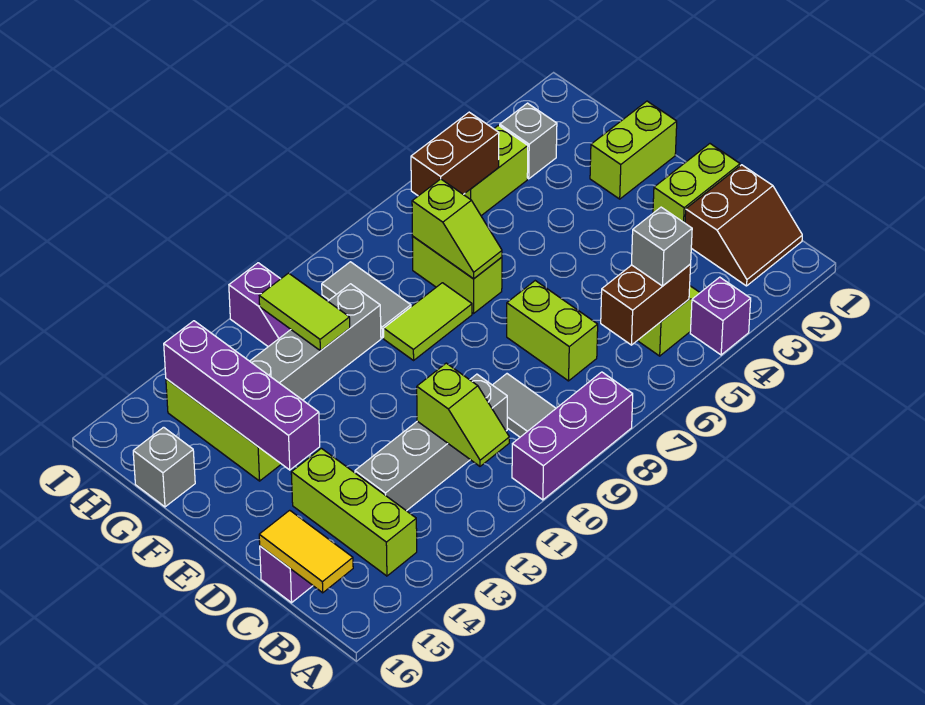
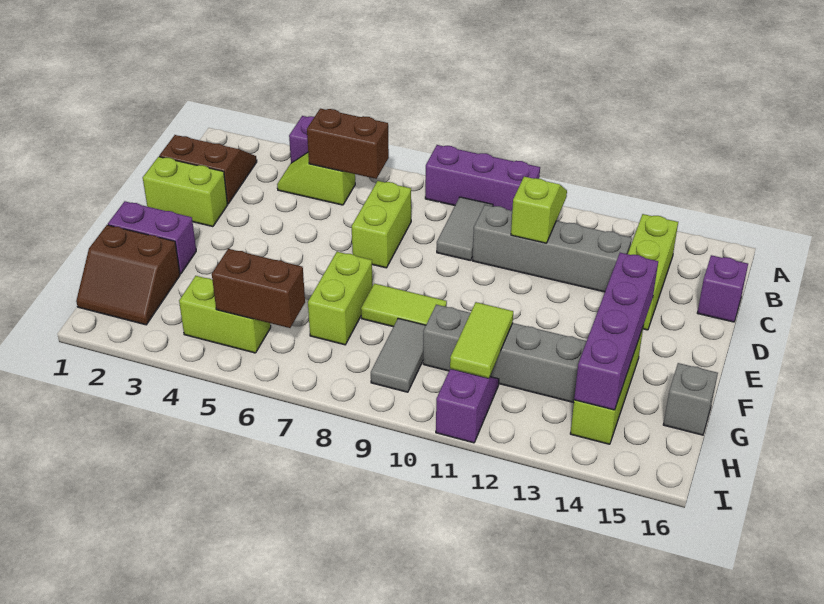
grey 1x1 brick [632,207,692,286] -> none
yellow 1x2 tile [259,510,353,593] -> none
lime 1x2 brick [590,101,677,199] -> purple 1x2 brick [108,201,196,274]
lime 1x2 slope [412,179,502,279] -> none
none -> brown 2x2 slope [76,225,180,325]
grey 1x1 brick [500,103,557,179] -> none

